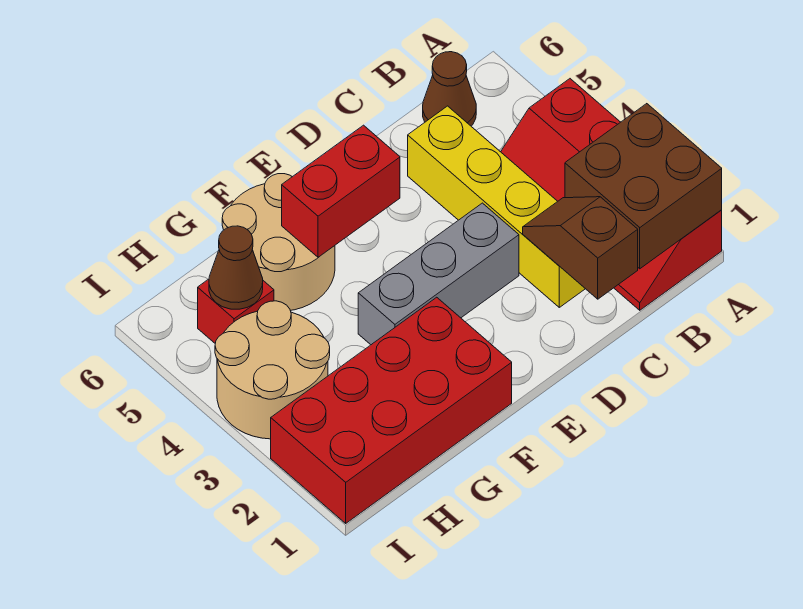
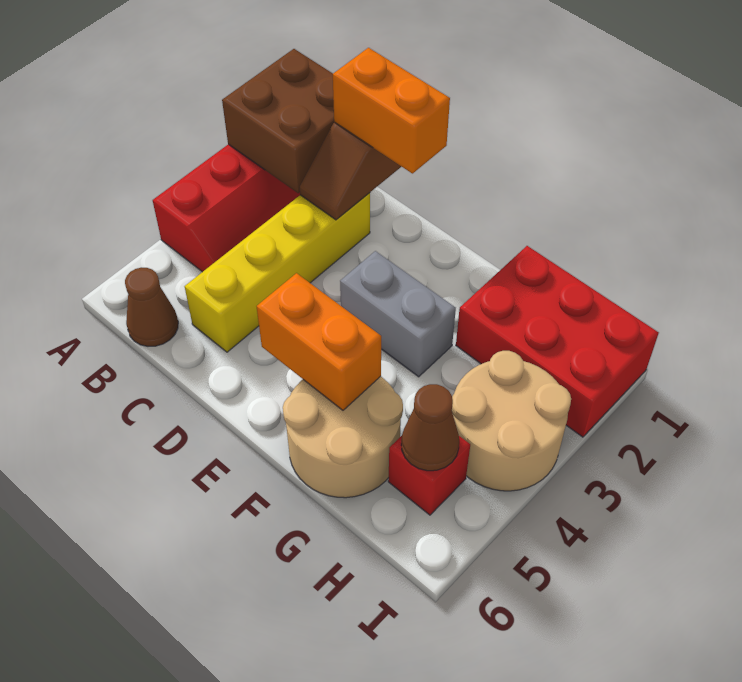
none -> orange 1x2 brick [333,48,450,174]
grey 1x3 brick [358,203,519,345] -> grey 1x2 brick [340,251,456,377]
red 1x2 brick [282,125,400,257] -> orange 1x2 brick [257,273,381,410]
red 2x4 brick [271,297,512,523] -> red 2x3 brick [456,246,659,437]

